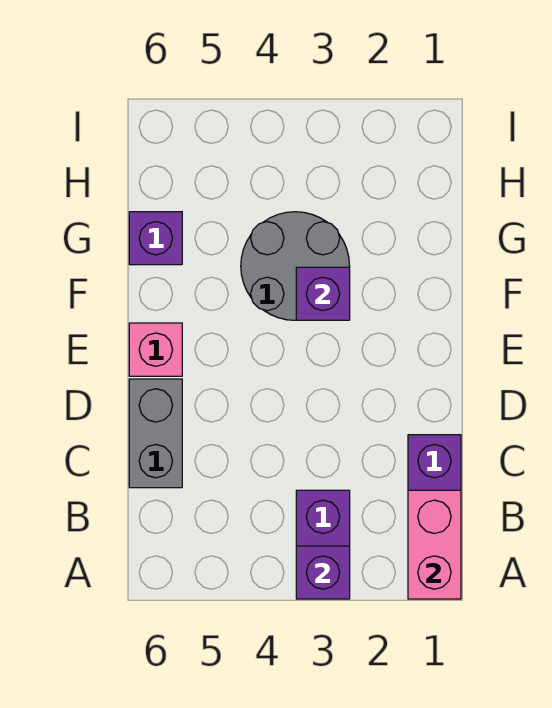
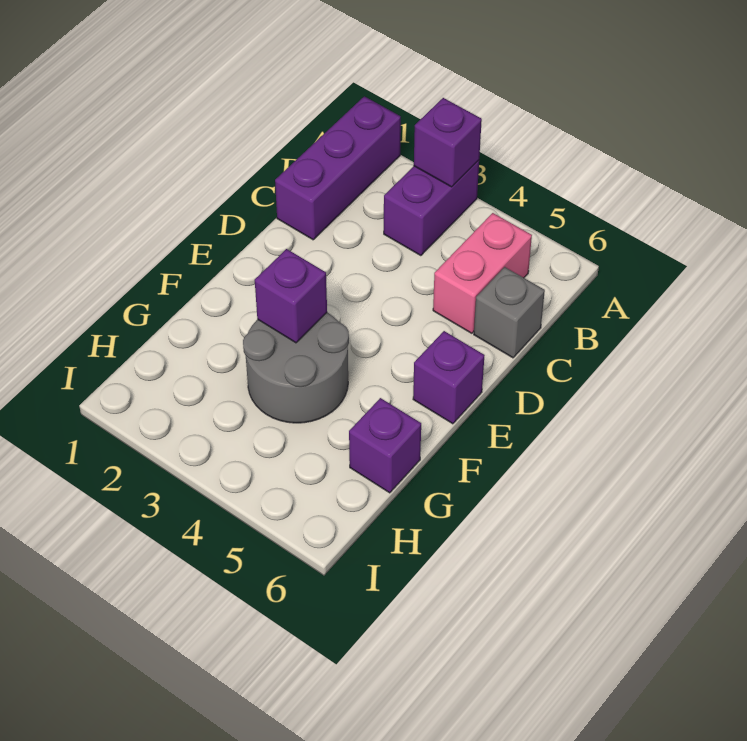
pink 1x2 brick [408,490,461,599] -> pink 1x2 brick moved to [433,213,532,333]
grey 1x2 brick [129,379,182,488] -> grey 1x1 brick [474,267,545,358]
pink 1x1 brick [129,323,182,376] -> purple 1x1 brick [413,331,485,424]

